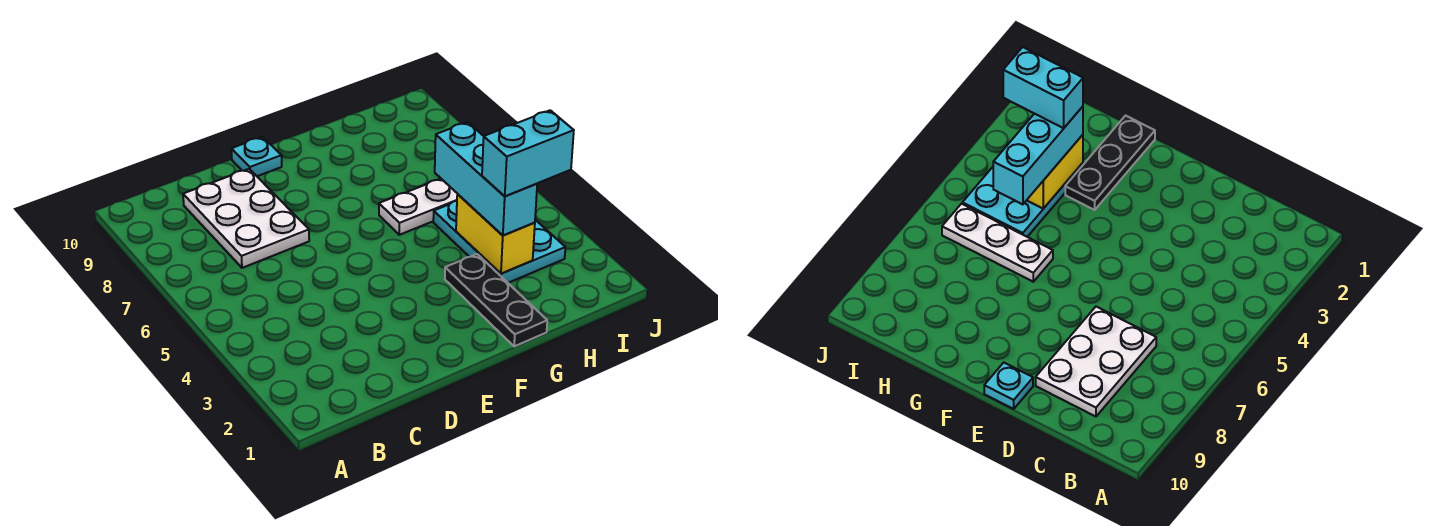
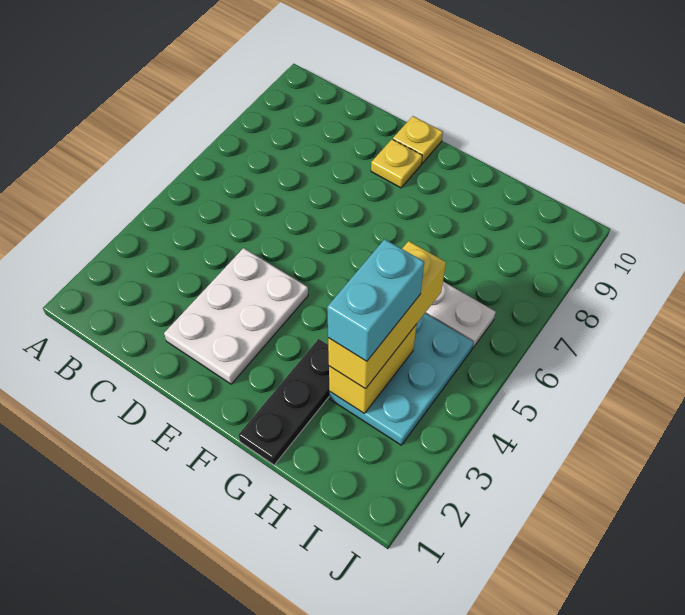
white 2x3 plate [183,169,309,268] -> white 2x3 plate moved to [164,248,308,384]
none -> yellow 1x1 plate [371,139,422,188]
cyan 1x1 plate [231,137,282,176] -> yellow 1x1 plate [393,116,443,163]
cyan 1x3 brick [435,122,537,235] -> yellow 1x3 brick [328,241,446,389]
cyan 1x2 brick [482,110,574,196] -> cyan 1x2 brick turned to [327,239,424,361]

